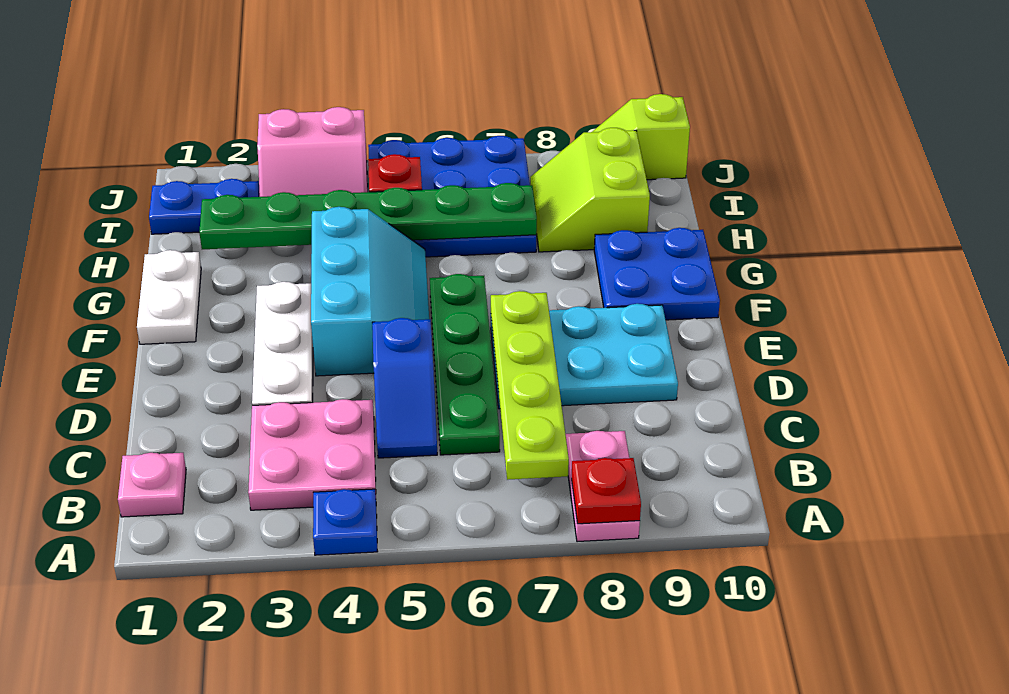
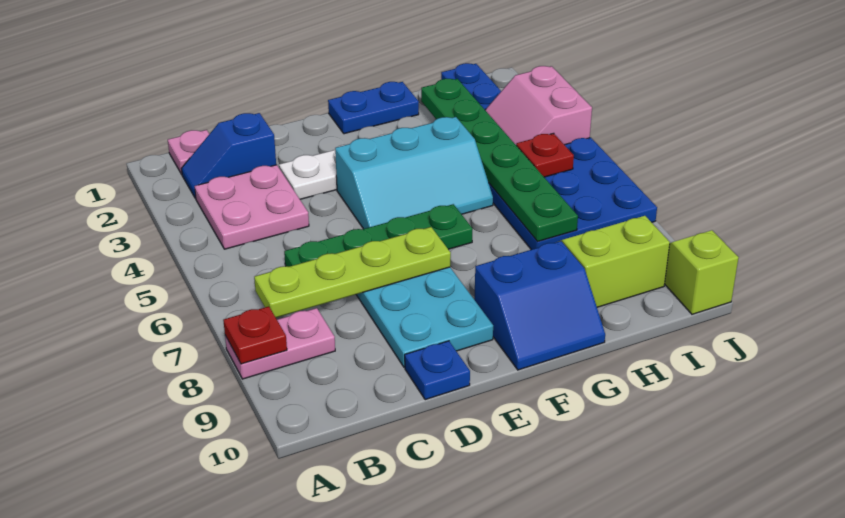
blue 1x1 plate [313,489,378,555] -> blue 1x1 plate moved to [405,341,470,400]
blue 1x2 slope [372,318,437,458] -> blue 1x2 slope moved to [181,113,276,199]
white 1x2 plate [137,250,201,344] -> blue 1x2 plate [328,82,419,134]
blue 2x2 plate [594,228,720,320] -> blue 2x2 slope [474,241,605,370]

